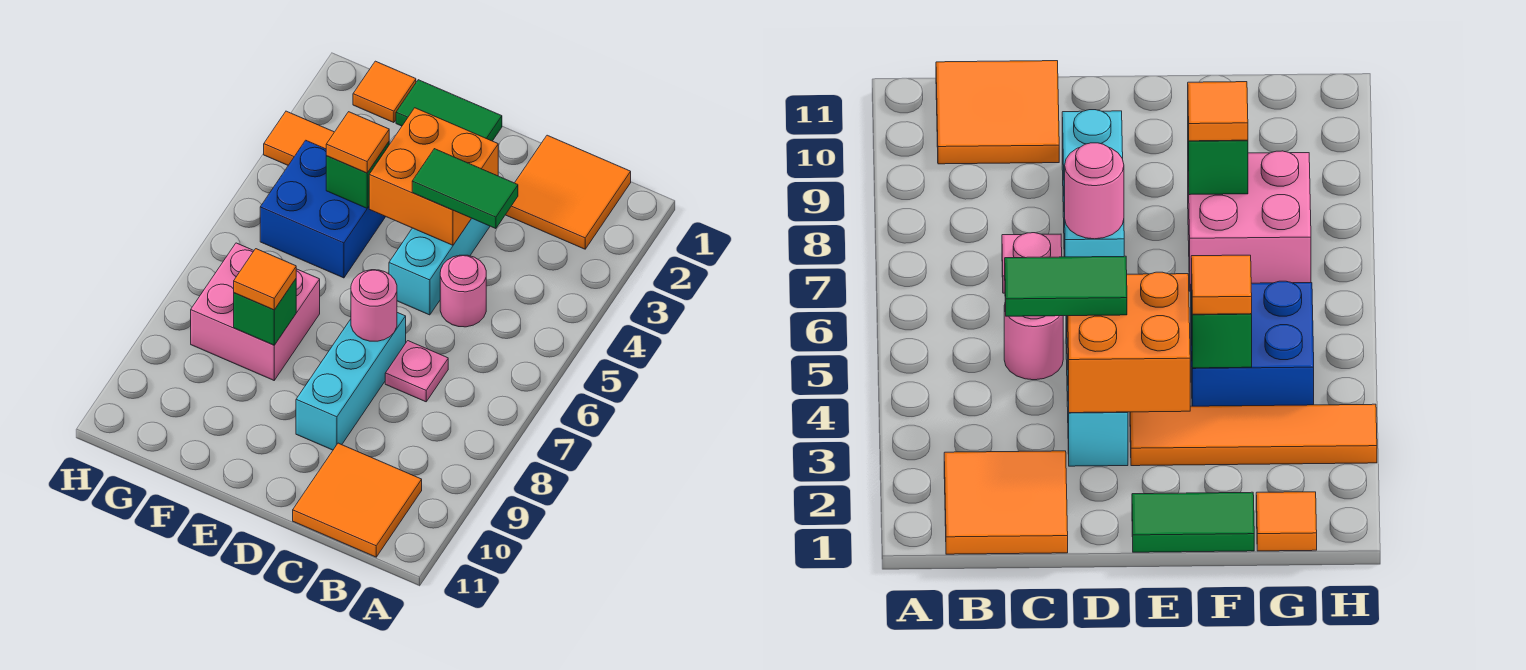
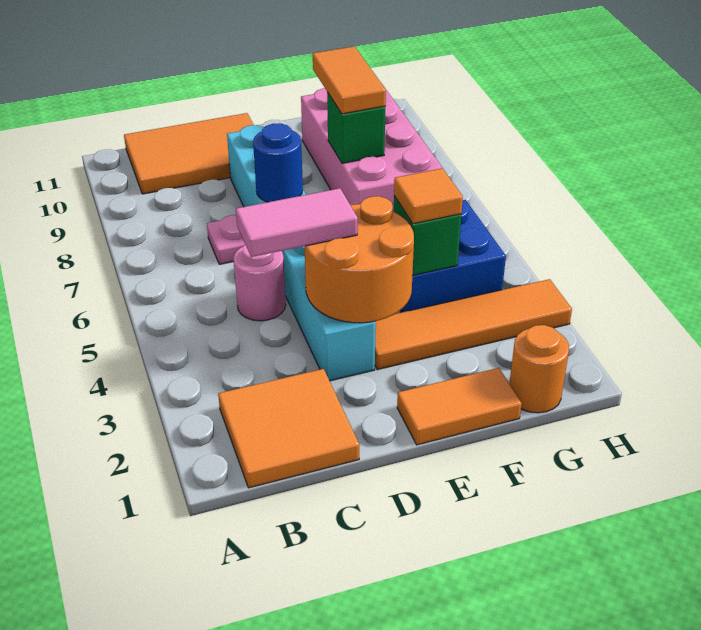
orange 2x2 tile [293,443,422,557] -> orange 2x3 tile [124,113,253,194]
green 1x2 tile [412,149,518,229] -> pink 1x2 tile [236,188,358,257]
orange 2x2 brick [369,108,498,245] -> orange 2x2 round brick [305,196,414,323]
pink 1x1 round brick [351,270,397,341] -> blue 1x1 round brick [253,123,303,202]
green 1x2 tile [396,80,502,141] -> orange 1x2 tile [397,368,522,445]
pink 2x2 brick [191,243,320,380] -> pink 2x4 brick [301,87,442,212]
orange 1x1 tile [234,249,296,310] -> orange 1x2 tile [313,46,386,114]
orange 1x1 tile [353,61,416,123] -> orange 1x1 round brick [509,325,569,413]

